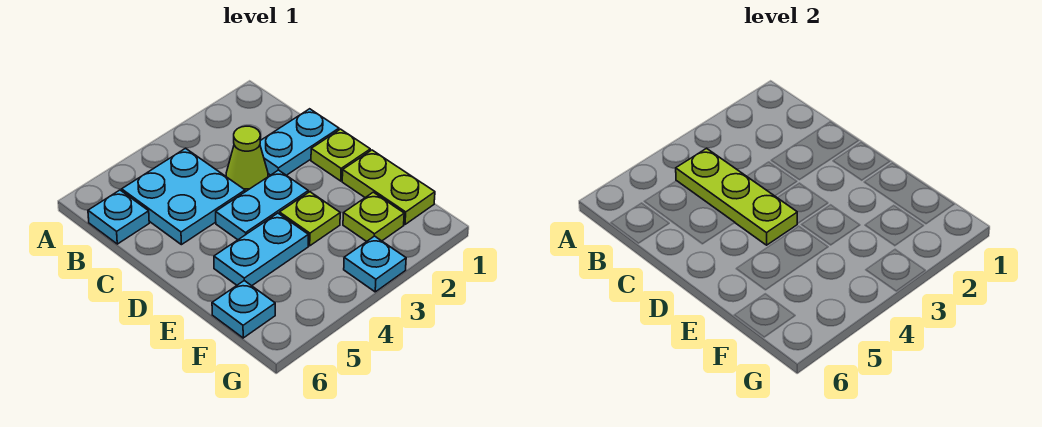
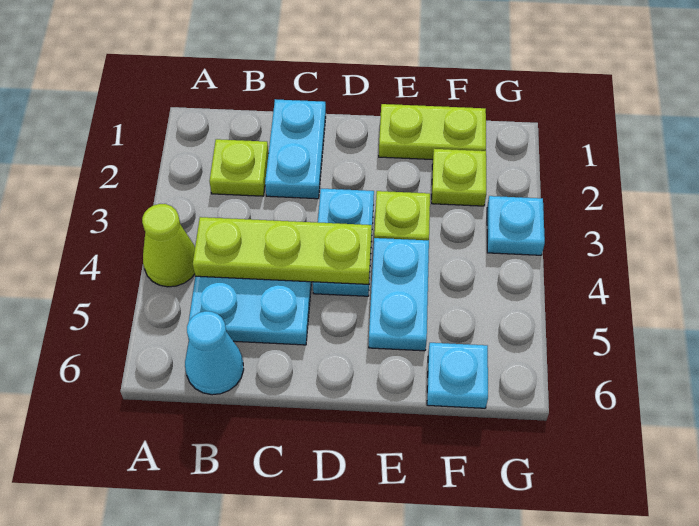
cyan 1x1 plate [88,190,149,244] -> cyan 1x1 cone [185,311,244,395]
lime 1x1 cone [226,126,268,192] -> lime 1x1 cone moved to [142,204,195,287]
lime 1x1 plate [311,129,370,181] -> lime 1x1 plate moved to [210,139,269,196]

